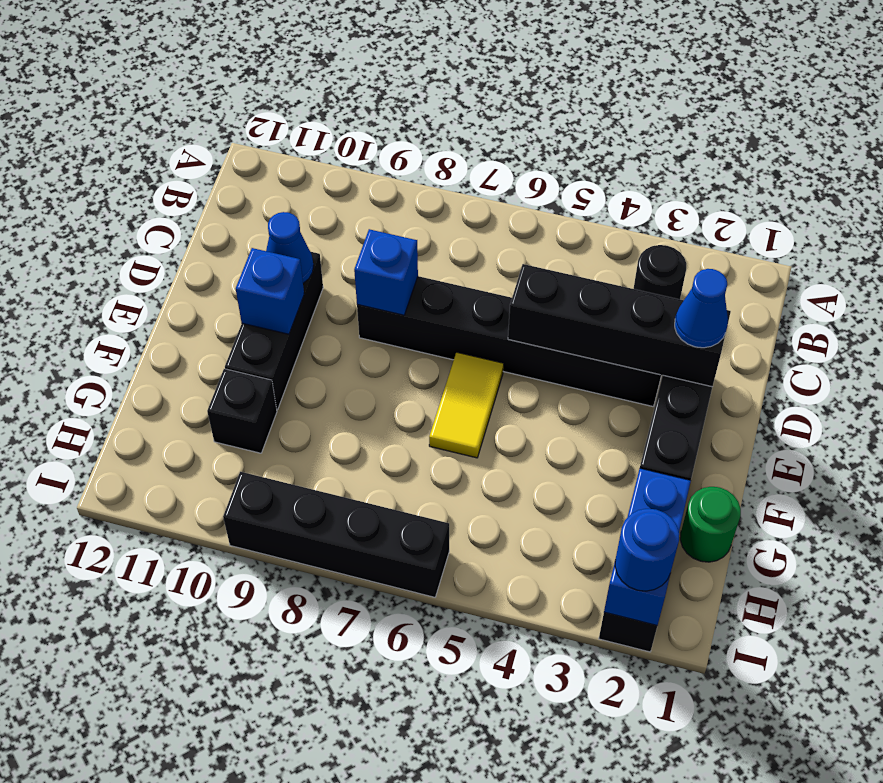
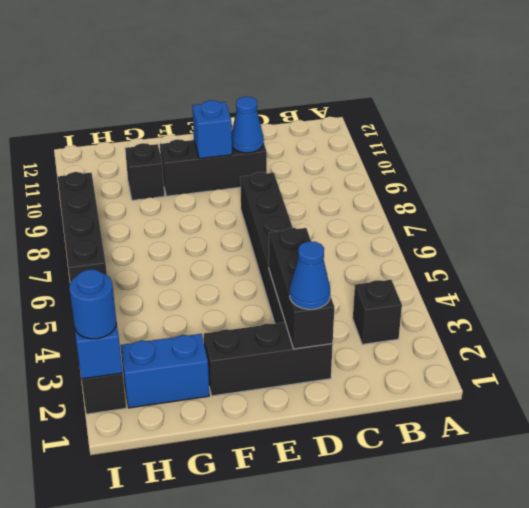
black 1x1 round brick [634,245,686,299] -> black 1x1 brick [353,280,402,344]
black 1x4 brick [508,264,731,387] -> black 1x3 brick [269,228,334,349]
blue 1x1 brick [354,229,418,315] -> none
yellow 1x2 tile [429,352,504,458] -> none
green 1x1 round brick [680,487,741,562] -> none

